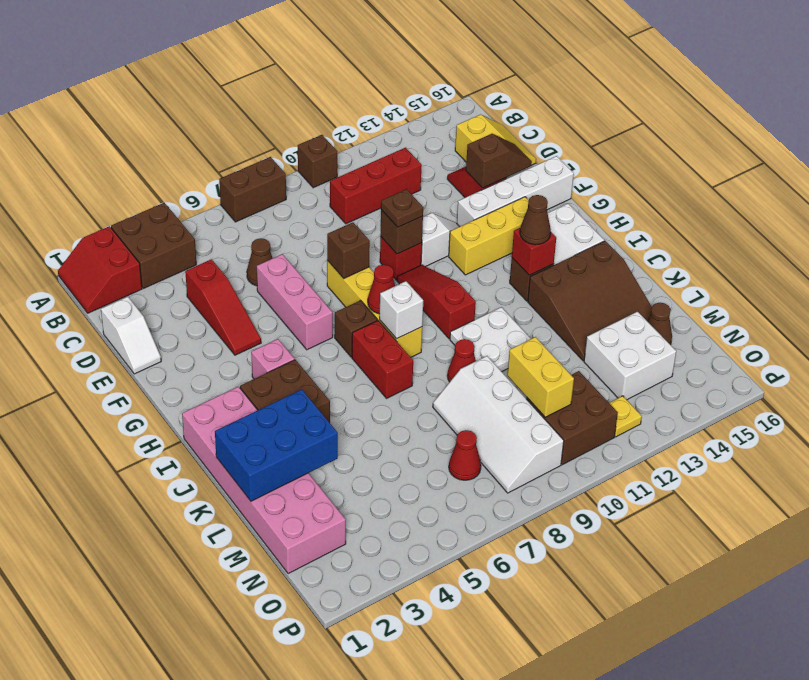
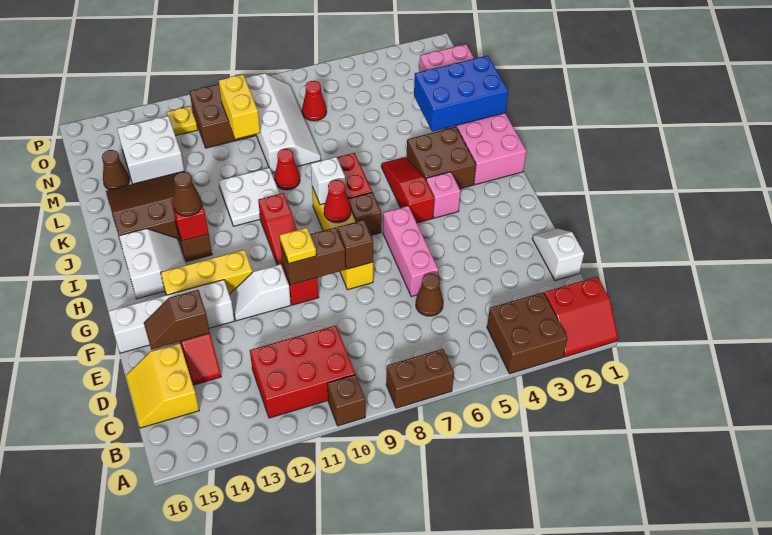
red 2x2 slope [58,226,142,313] -> red 2x2 slope turned to [544,277,618,357]
red 1x3 brick [330,148,422,224] -> red 2x3 brick [250,326,355,418]
red 1x3 slope [185,259,261,355] -> red 1x3 slope moved to [381,157,434,223]
brown 1x1 brick [381,210,423,254] -> brown 1x2 brick [280,227,345,285]
brown 1x1 plate [381,189,423,227] -> yellow 1x1 plate [280,228,316,263]

